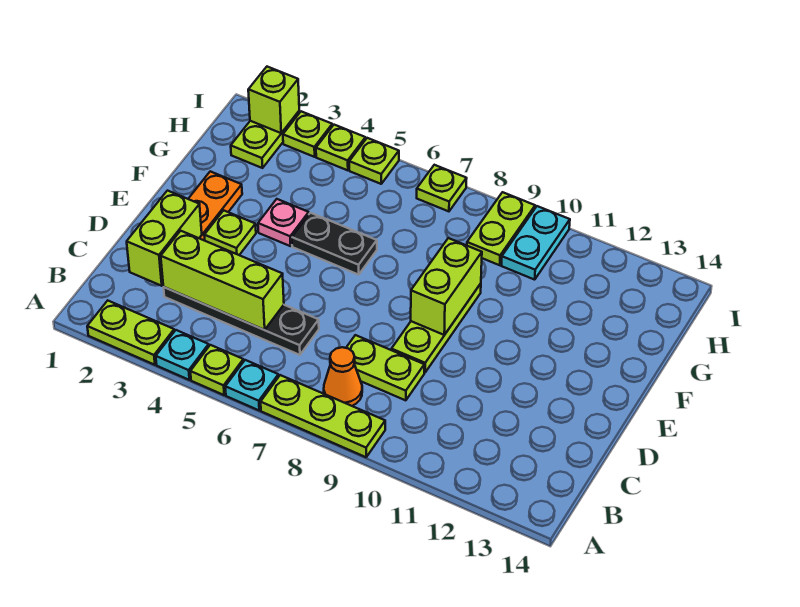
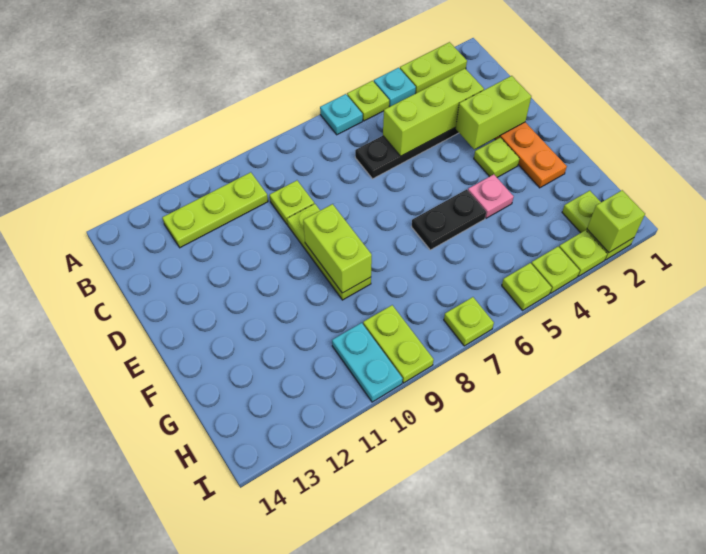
lime 1x3 plate [261,375,385,457] -> lime 1x3 plate moved to [162,172,268,248]
orange 1x1 cone [324,347,362,406] -> none
lime 1x2 brick [127,191,202,286] -> lime 1x2 brick turned to [456,76,531,149]
lime 1x2 plate [346,335,424,400] -> lime 1x1 plate [269,180,314,224]

